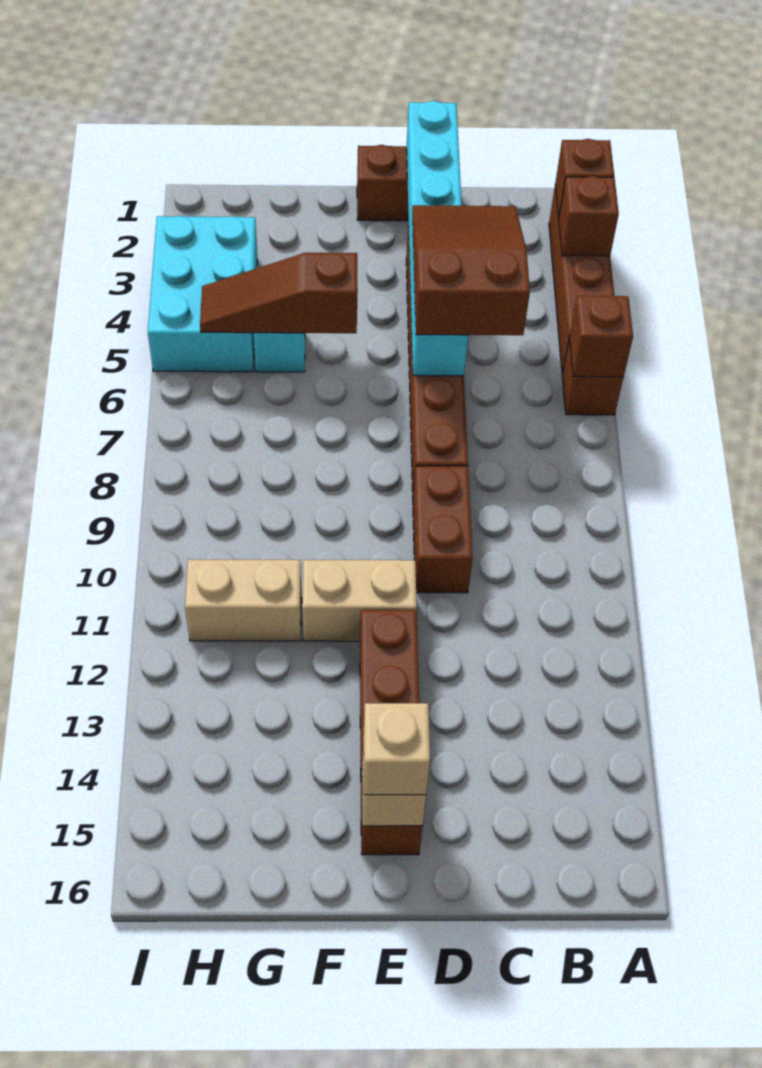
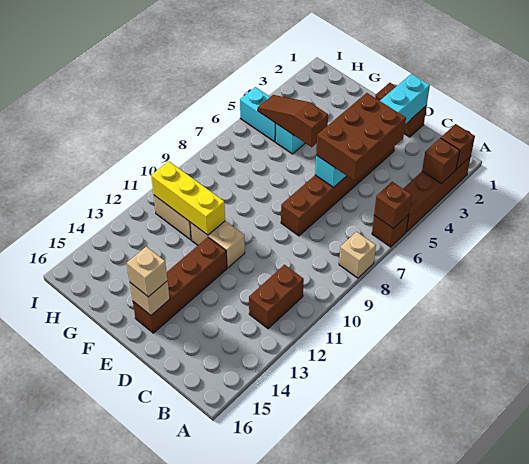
none -> tan 1x1 brick [339,232,376,278]
brown 2x3 slope [412,205,530,335] -> brown 2x3 brick [316,93,406,181]
brown 1x2 brick [413,466,473,593] -> brown 1x2 brick moved to [249,265,304,329]
none -> yellow 1x3 brick [151,161,225,235]
cyan 2x3 brick [148,216,257,372] -> cyan 1x2 brick [240,87,276,142]

